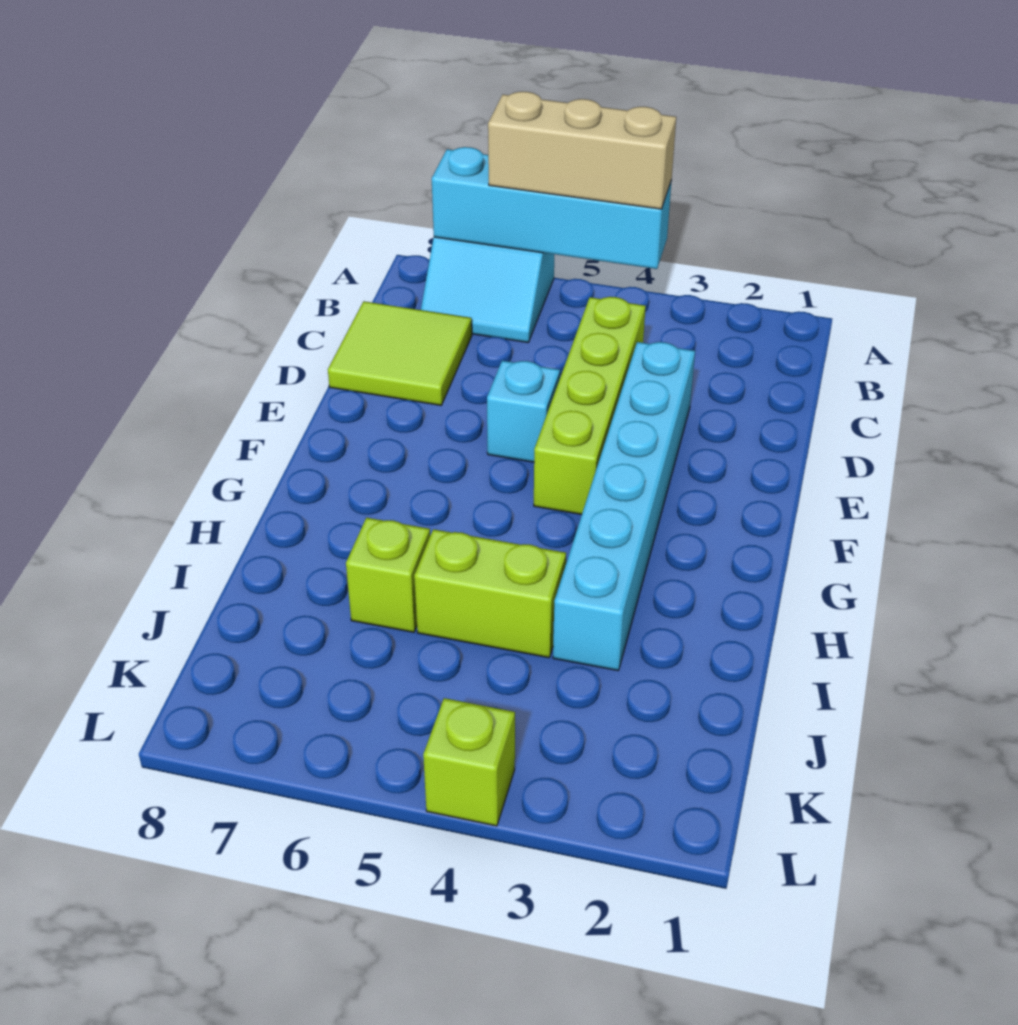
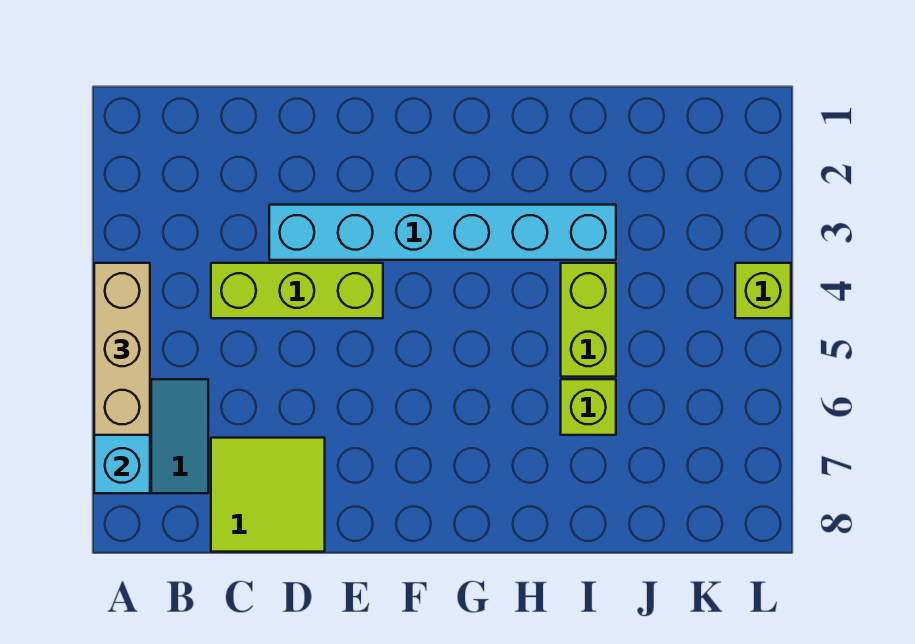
lime 1x4 brick [534,297,646,515] -> lime 1x3 brick [211,263,383,318]
cyan 1x1 brick [487,361,560,462] -> none

